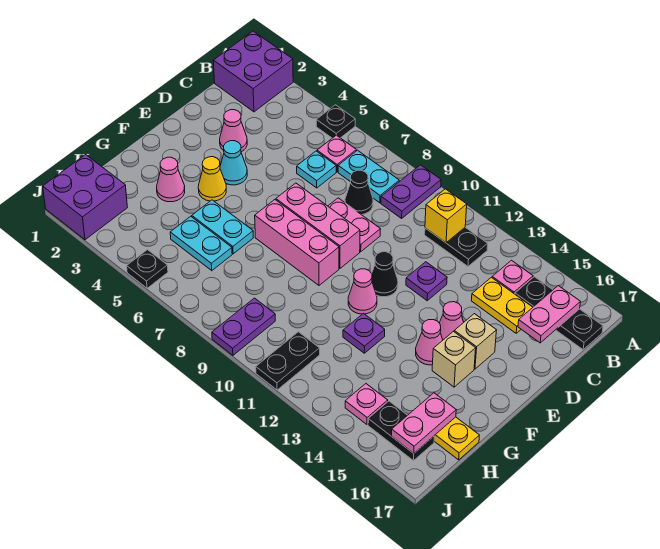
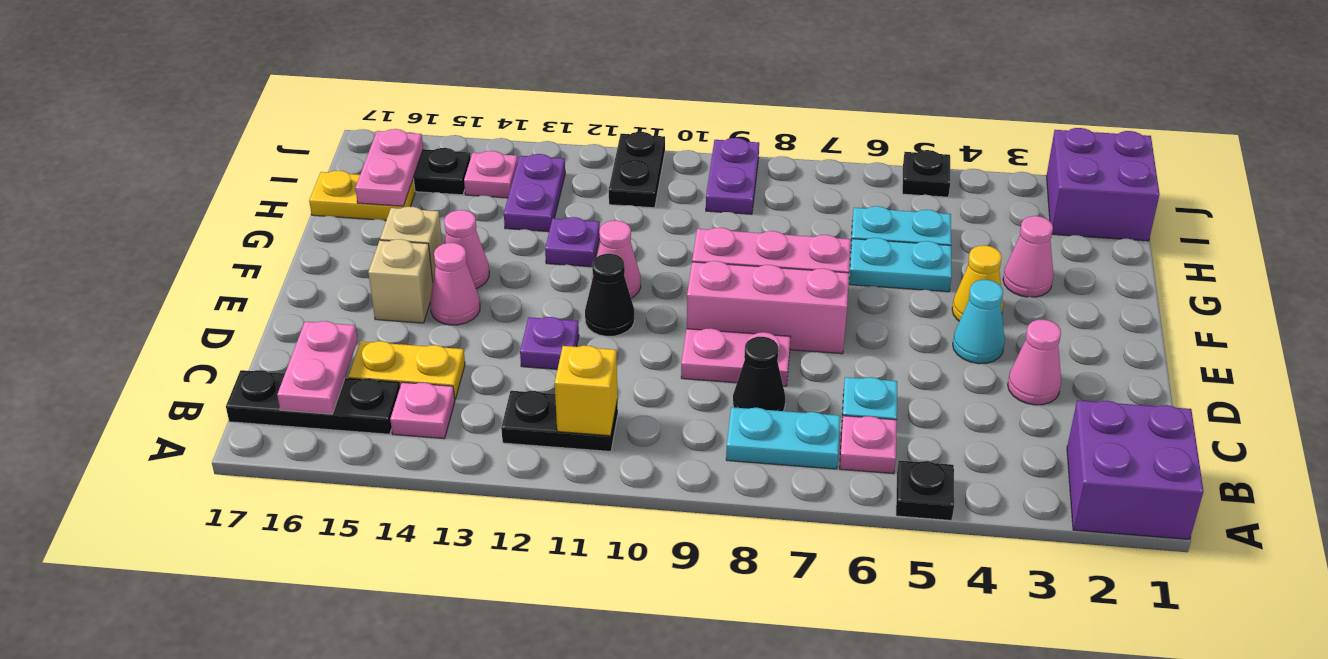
purple 1x2 plate [381,165,441,218] -> purple 1x2 plate moved to [504,154,565,232]

